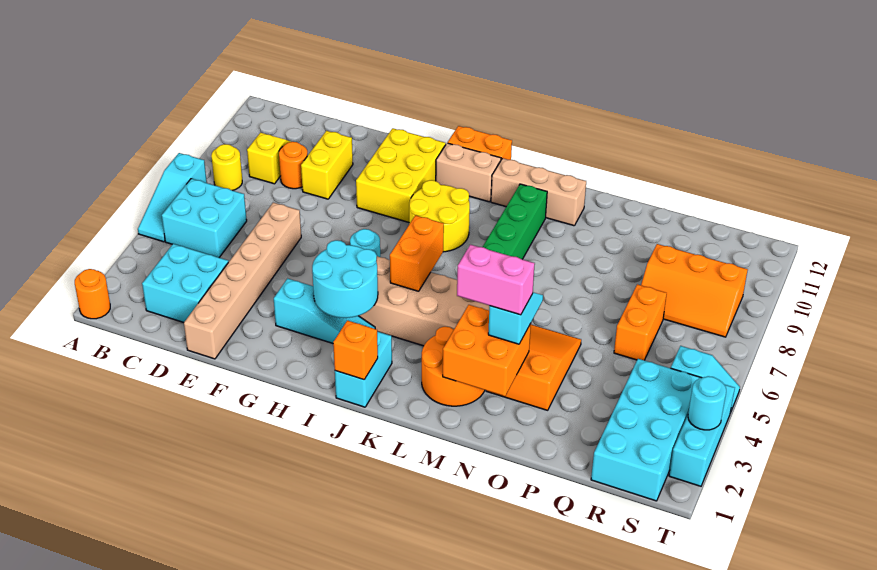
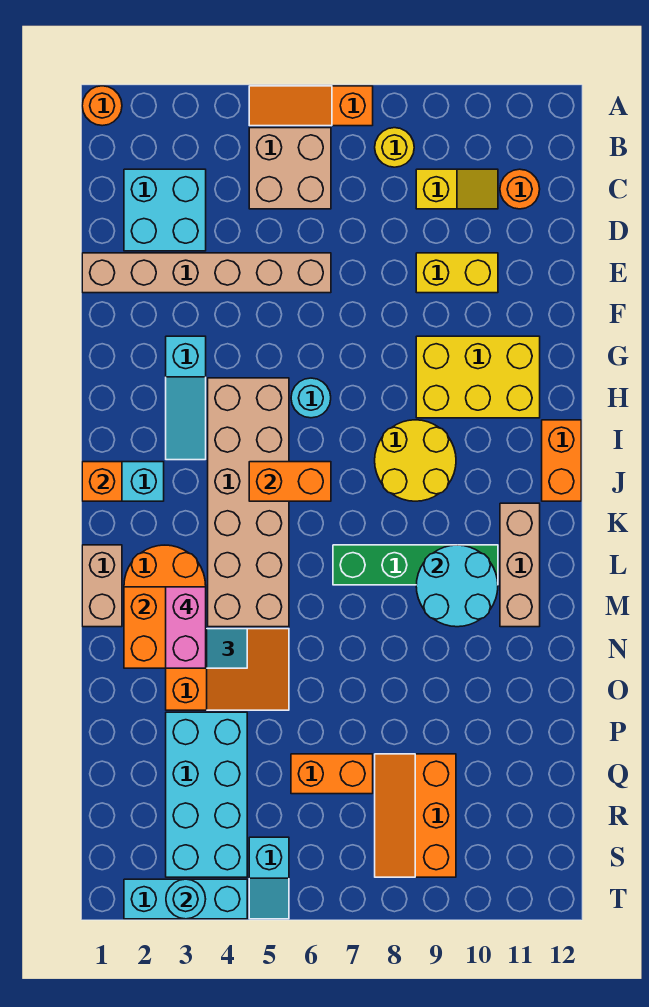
cyan 1x3 slope [138,153,207,242] -> orange 1x3 slope [249,86,373,126]
cyan 2x2 brick [162,179,247,257] -> tan 2x2 brick [249,128,331,209]
orange 1x1 round brick [279,142,307,189] -> orange 1x1 round brick moved to [500,169,540,209]
cyan 2x2 round brick [312,240,378,318] -> cyan 2x2 round brick moved to [416,545,498,627]
tan 1x2 brick [436,143,501,202] -> tan 1x2 brick moved to [82,545,122,627]
cyan 2x4 brick [591,359,701,501] -> cyan 2x4 brick turned to [166,712,247,877]

